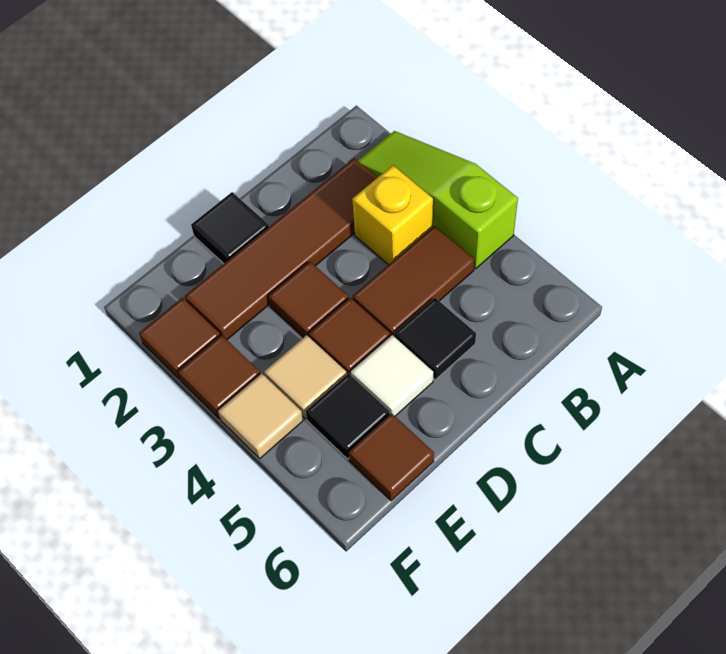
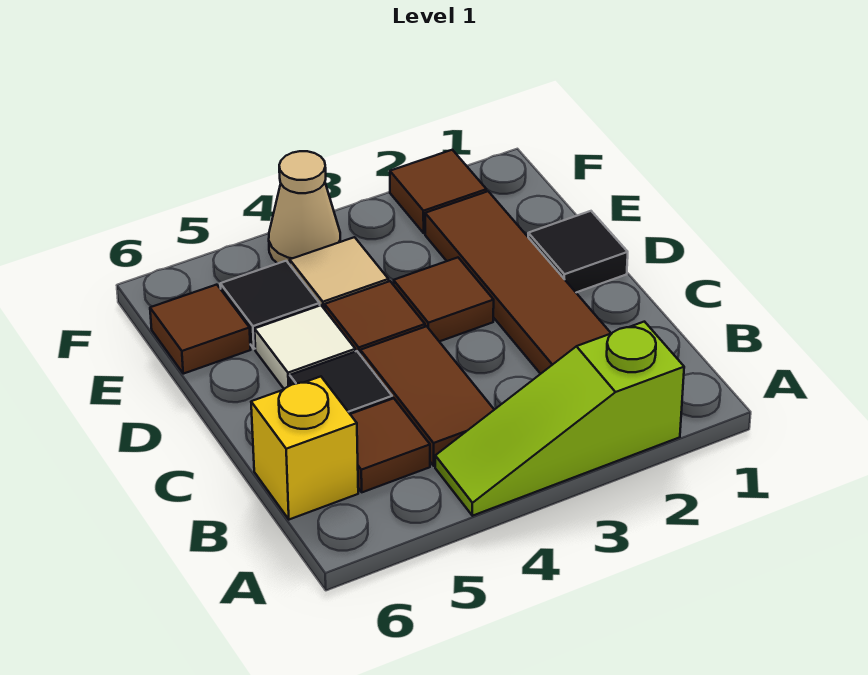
lime 1x3 slope [358,131,518,269] -> lime 1x3 slope turned to [435,322,684,516]
yellow 1x1 brick [352,165,433,265] -> yellow 1x1 brick moved to [251,377,358,520]
brown 1x1 tile [178,335,260,418] -> brown 1x1 tile moved to [350,398,430,492]
tan 1x1 tile [218,373,303,459] -> tan 1x1 cone [269,151,340,265]

